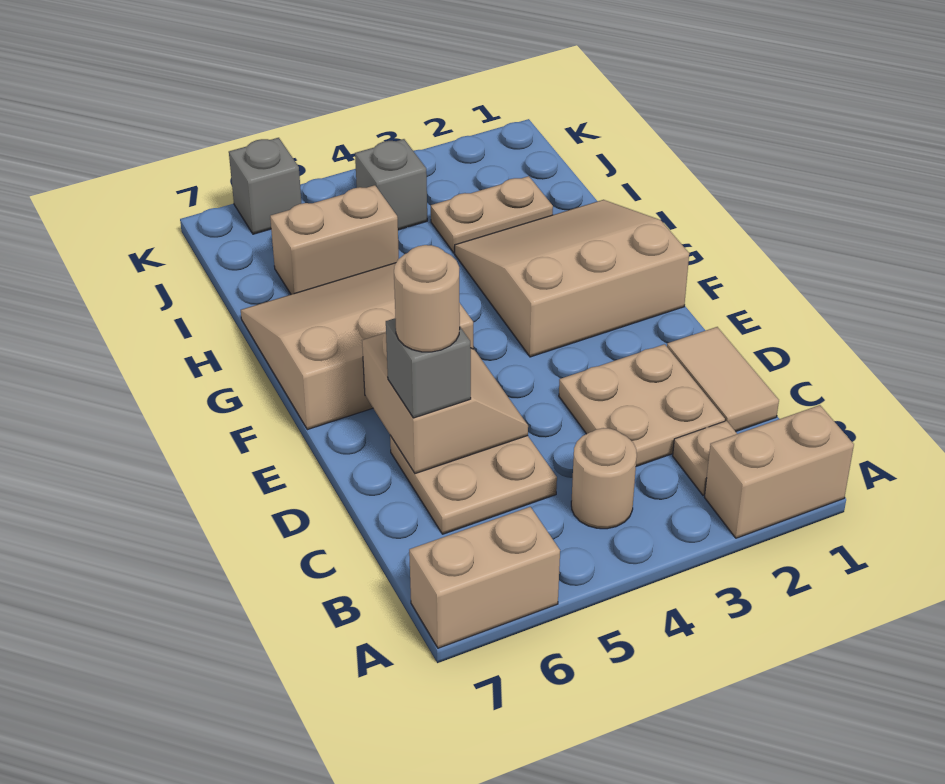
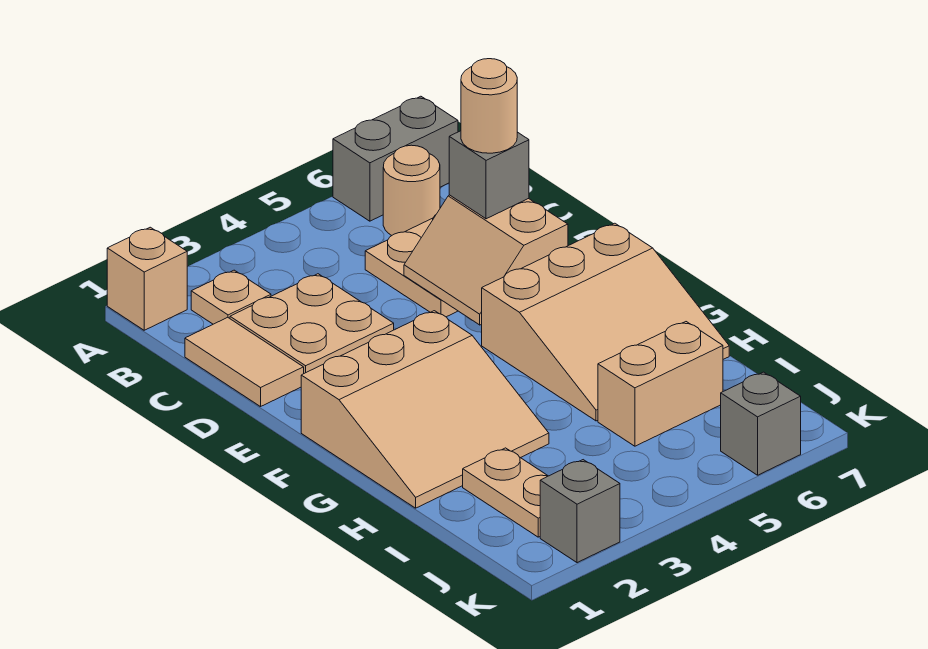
tan 1x2 brick [704,405,854,538] -> tan 1x1 brick [107,227,187,330]
tan 1x2 brick [409,507,560,648] -> grey 1x2 brick [333,96,458,221]
tan 1x1 round brick [571,428,637,529] -> tan 1x1 round brick moved to [383,145,440,235]
tan 1x2 plate [431,176,553,253] -> tan 1x2 plate turned to [463,448,548,537]
grey 1x1 brick [355,139,427,230] -> grey 1x1 brick moved to [540,460,620,563]

